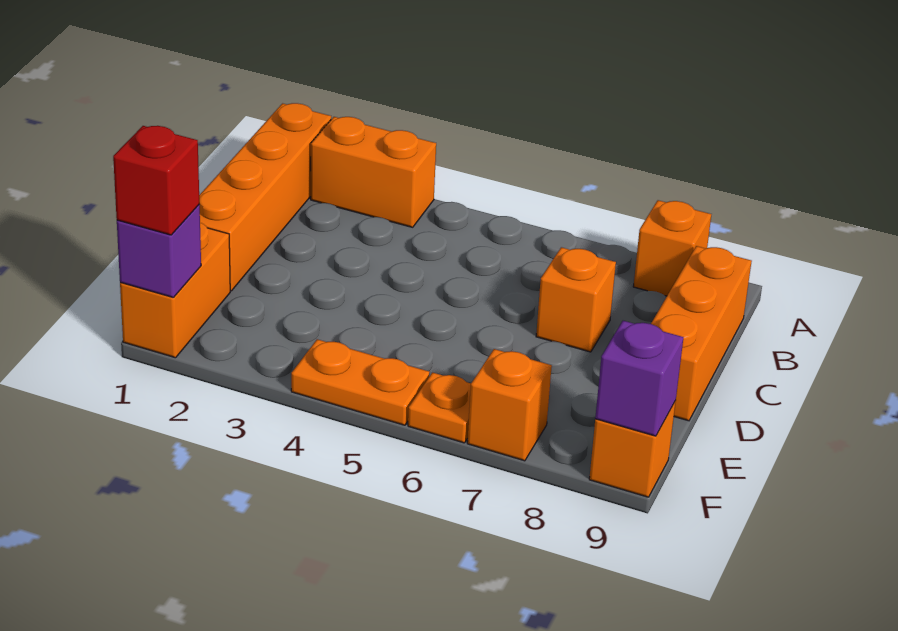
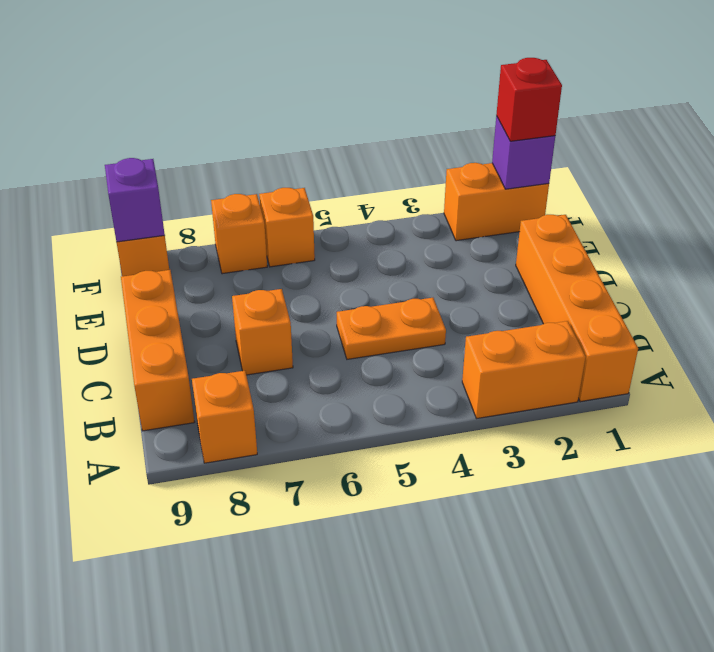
orange 1x2 brick [120,223,230,358] -> orange 1x2 brick turned to [444,163,549,241]
orange 1x2 plate [291,339,430,425] -> orange 1x2 plate moved to [337,298,446,359]
orange 1x1 plate [408,373,471,443] -> orange 1x1 brick [259,188,315,267]

